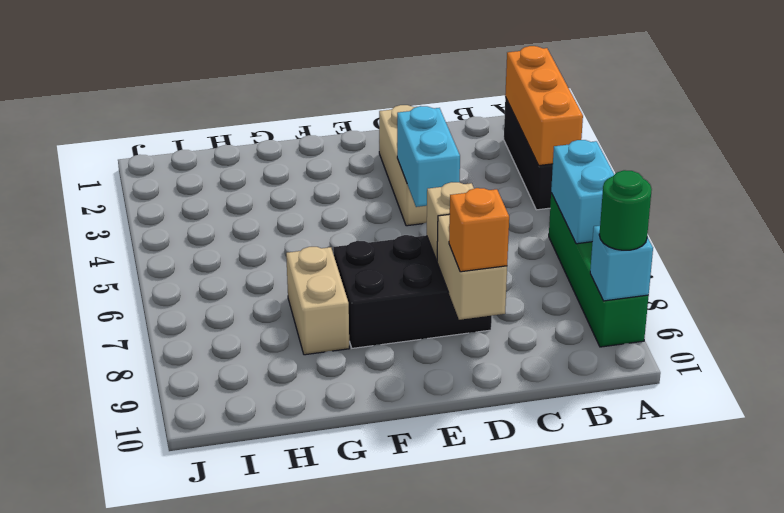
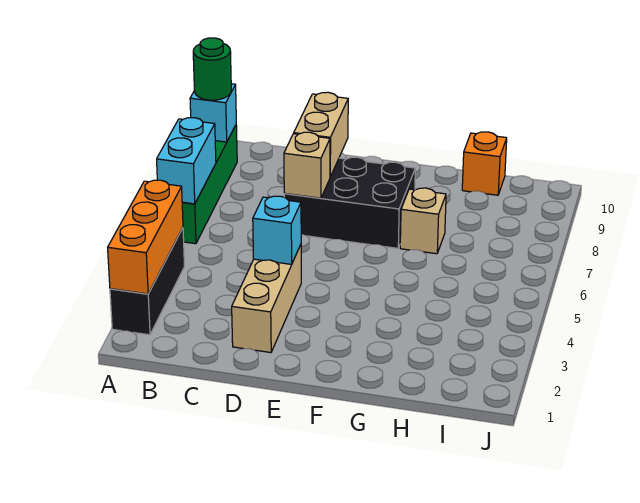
cyan 1x2 brick [397,106,460,207] -> cyan 1x1 brick [253,196,301,264]
orange 1x1 brick [449,188,509,272] -> orange 1x1 brick moved to [462,132,507,195]
tan 1x2 brick [286,247,349,355] -> tan 1x1 brick [400,188,446,254]

